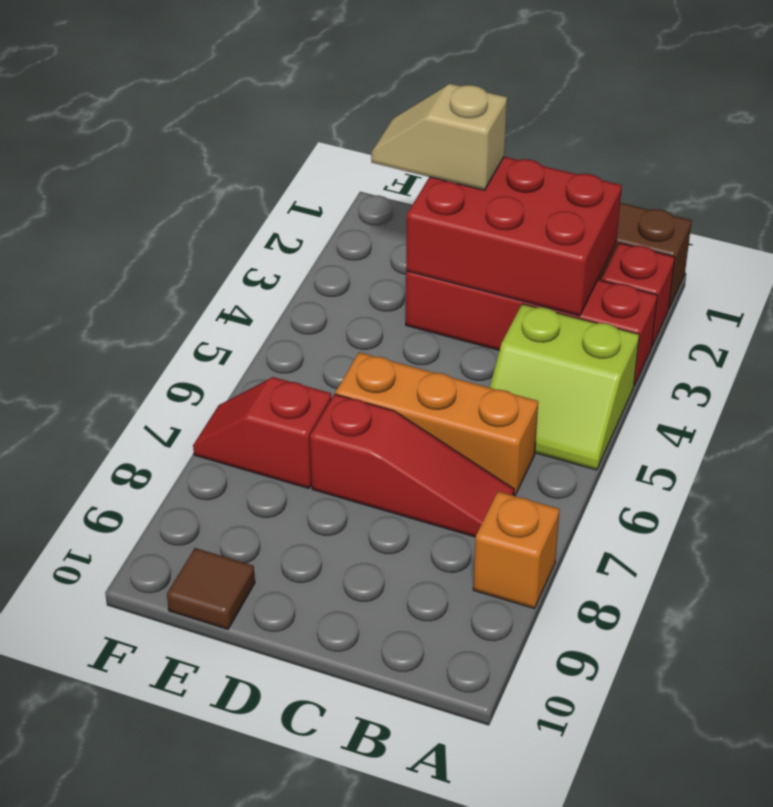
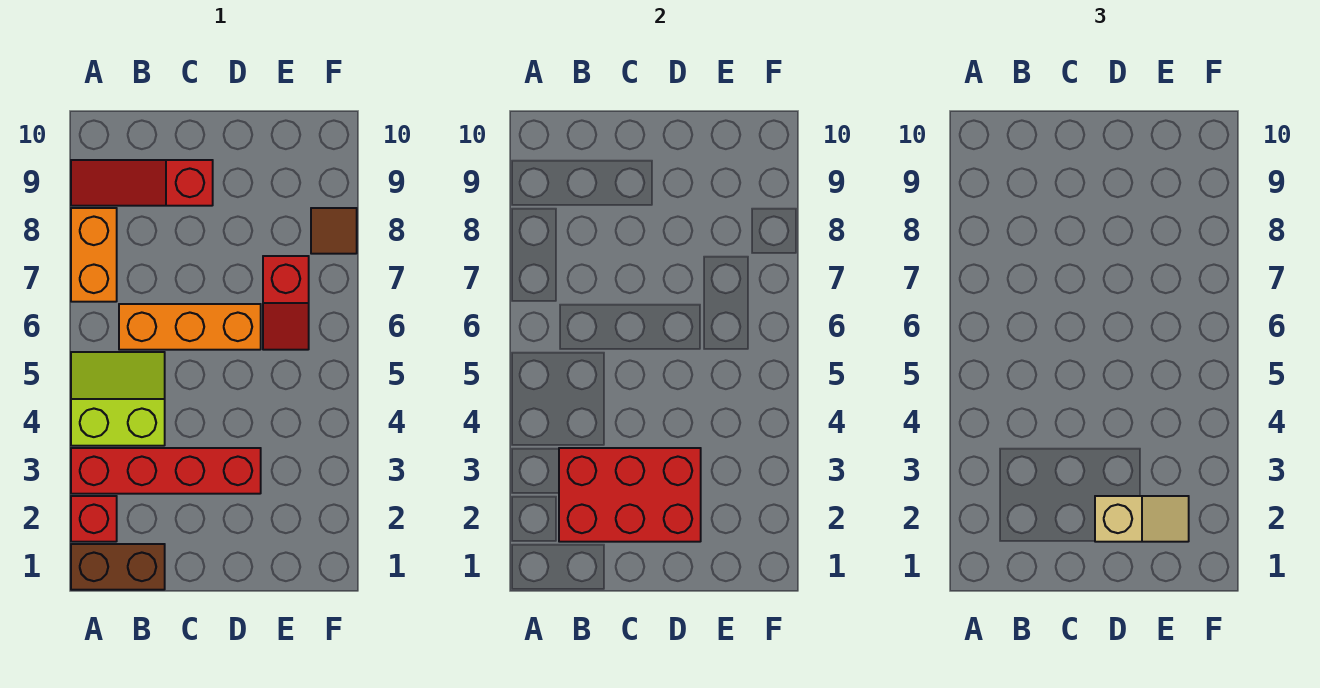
orange 1x1 brick [473,491,560,608] -> orange 1x2 brick [71,208,117,302]
red 1x3 slope [310,394,514,537] -> red 1x3 slope moved to [71,160,213,206]
red 1x2 slope [193,377,332,488] -> red 1x2 slope turned to [263,256,309,350]
brown 1x1 tile [167,548,255,629] -> brown 1x1 tile moved to [311,208,357,254]

